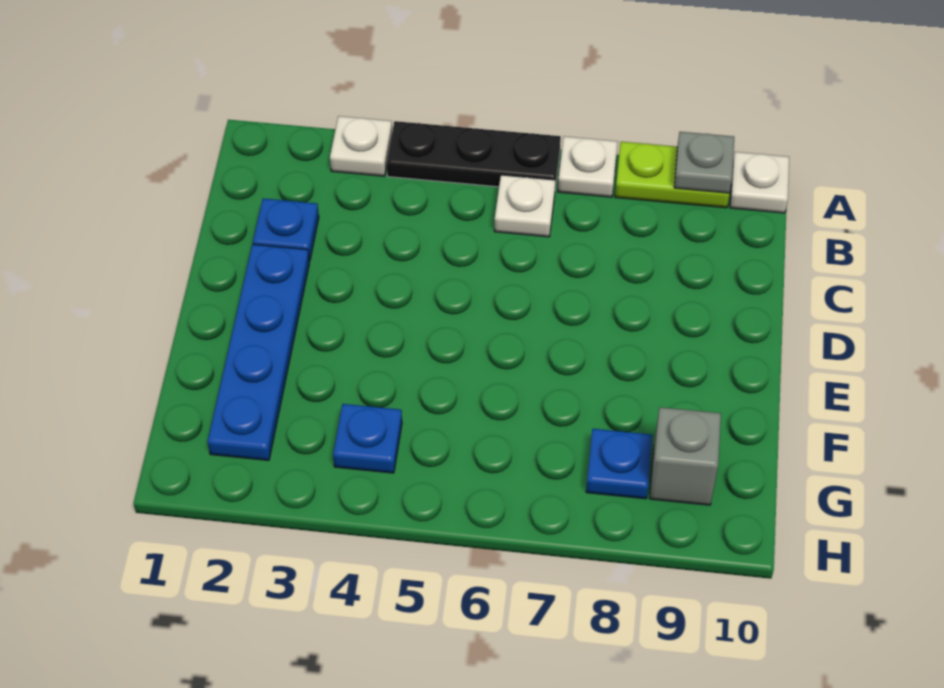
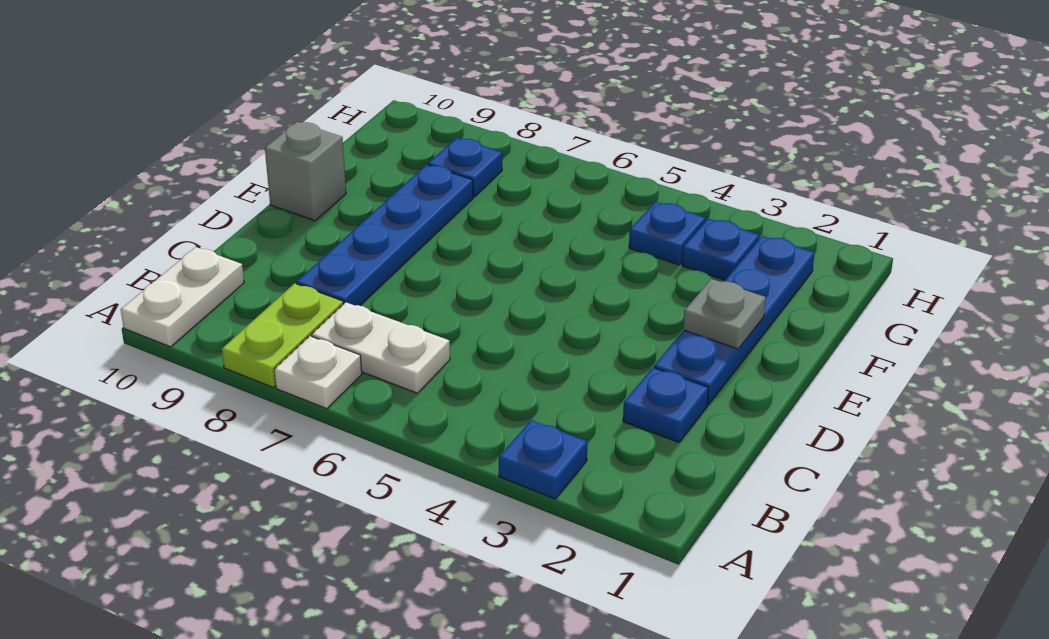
white 1x1 plate [330,116,392,176] -> blue 1x1 plate [499,420,587,499]
black 1x3 plate [387,121,561,188] -> none
lime 1x2 plate [615,142,730,208] -> lime 1x2 plate turned to [222,283,343,388]
grey 1x1 plate [674,132,734,193] -> grey 1x1 plate moved to [683,279,766,349]
white 1x1 plate [730,152,789,213] -> white 1x2 plate [121,247,244,347]
white 1x1 plate [495,175,556,237] -> white 1x2 plate [312,302,450,393]
none -> blue 1x4 plate [296,165,473,306]
none -> blue 1x1 plate [682,219,759,280]
grey 1x1 brick [650,407,721,505] -> grey 1x1 brick moved to [265,122,346,221]

